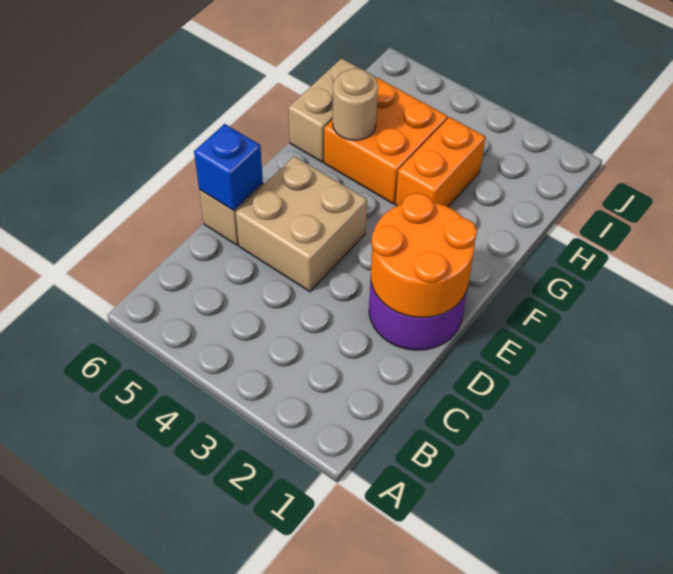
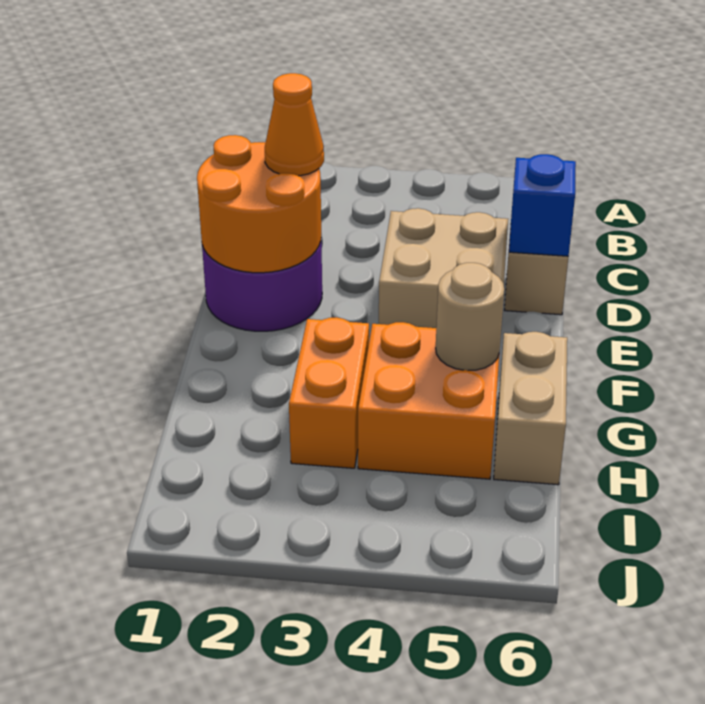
none -> orange 1x1 cone [265,73,324,176]

